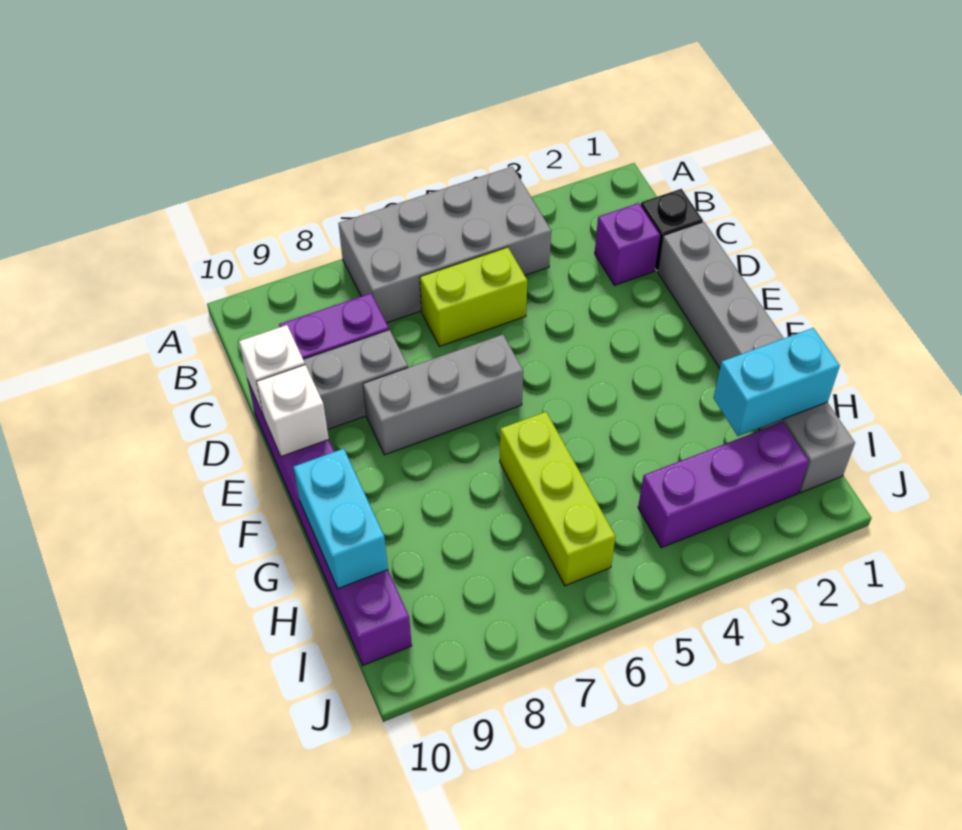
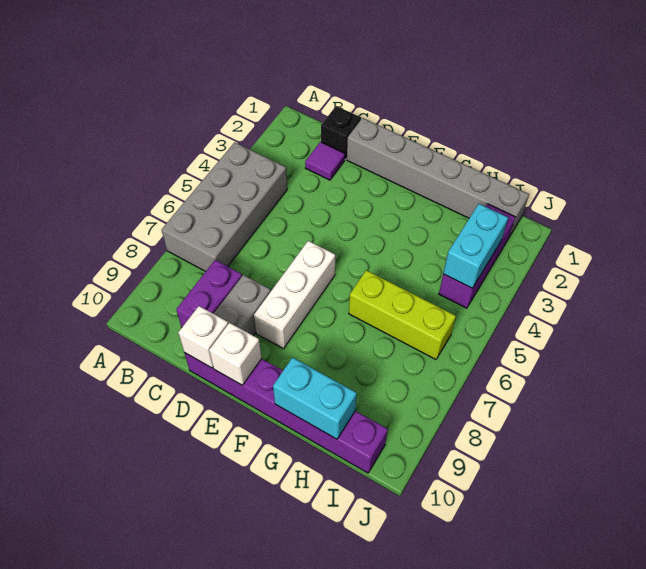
purple 1x1 brick [595,203,660,285] -> purple 1x1 tile [305,142,345,180]
lime 1x2 brick [420,247,527,346] -> none
grey 1x3 brick [363,335,523,455] -> white 1x3 brick [254,241,335,349]
cyan 1x2 brick [713,328,840,436] -> cyan 1x2 brick moved to [443,204,508,288]

